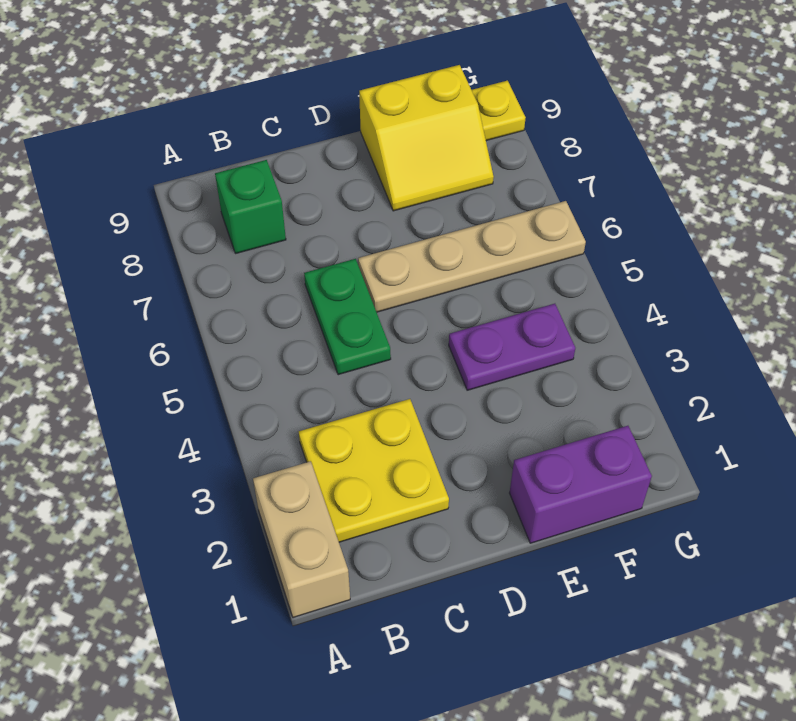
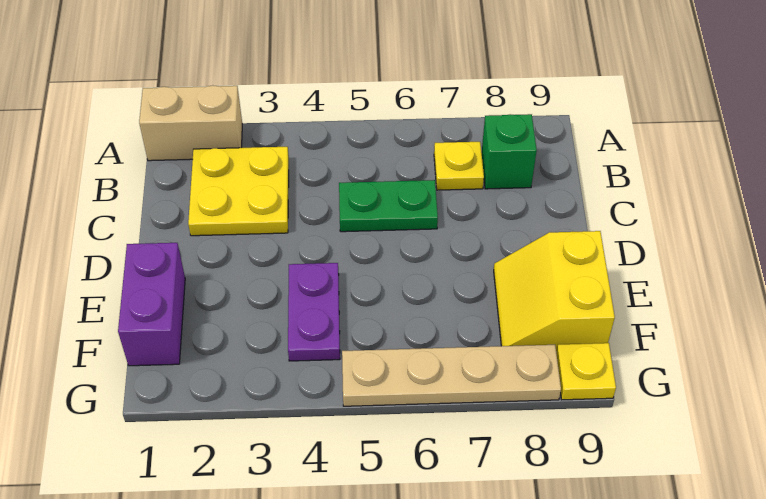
none -> yellow 1x1 plate [434,142,484,190]
tan 1x4 plate [358,201,586,312] -> tan 1x4 plate turned to [342,345,561,406]

